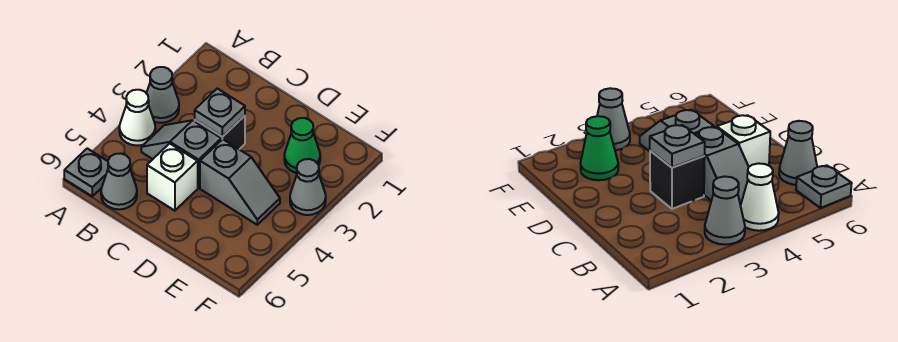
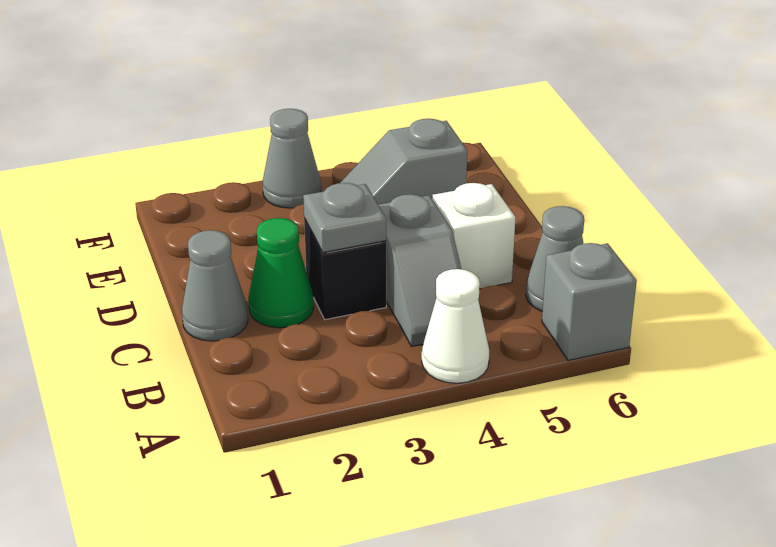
grey 1x1 cone [146,67,179,123] -> grey 1x1 cone moved to [182,230,248,341]
grey 1x1 plate [64,148,108,196] -> grey 1x1 brick [542,243,637,360]
grey 1x2 slope [200,139,280,225] -> grey 1x2 slope turned to [340,119,467,205]
green 1x1 cone [284,118,320,173] -> green 1x1 cone moved to [249,218,314,328]

